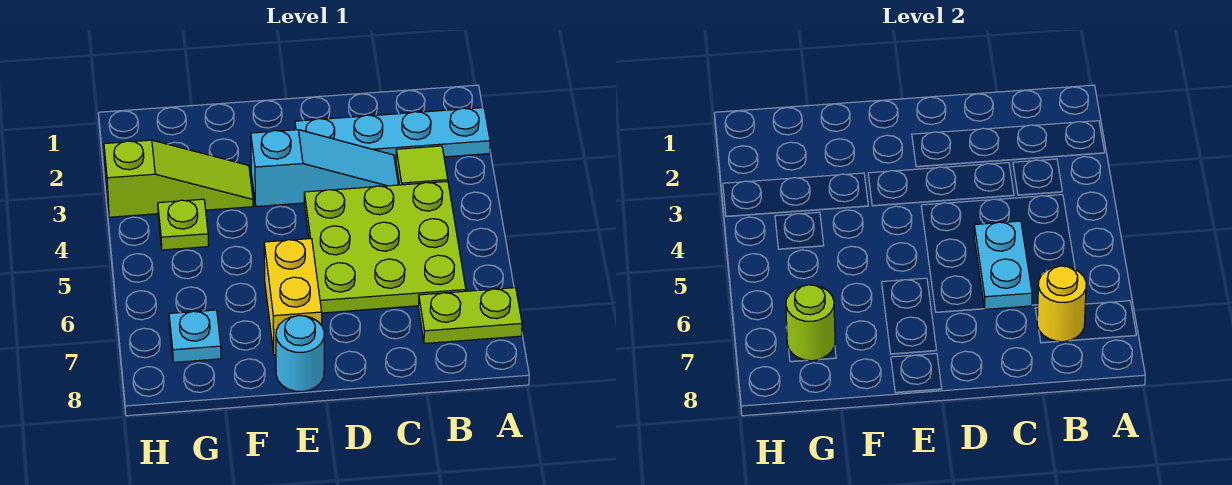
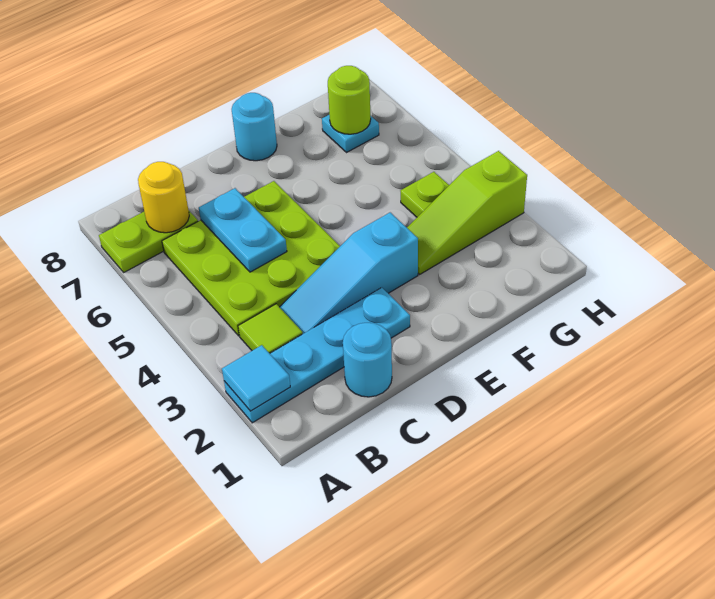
none -> cyan 1x1 tile [222,345,290,411]
none -> cyan 1x1 round brick [343,323,392,397]
yellow 1x2 brick [264,239,322,355] -> none

